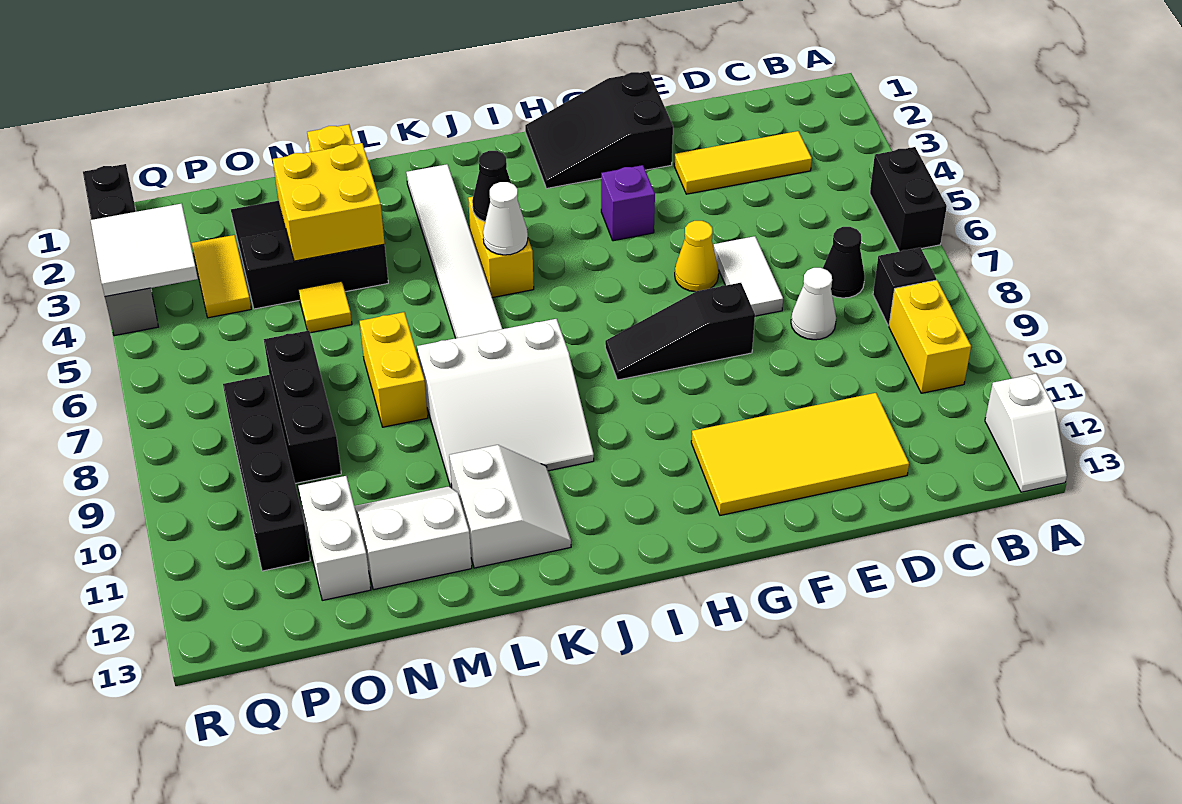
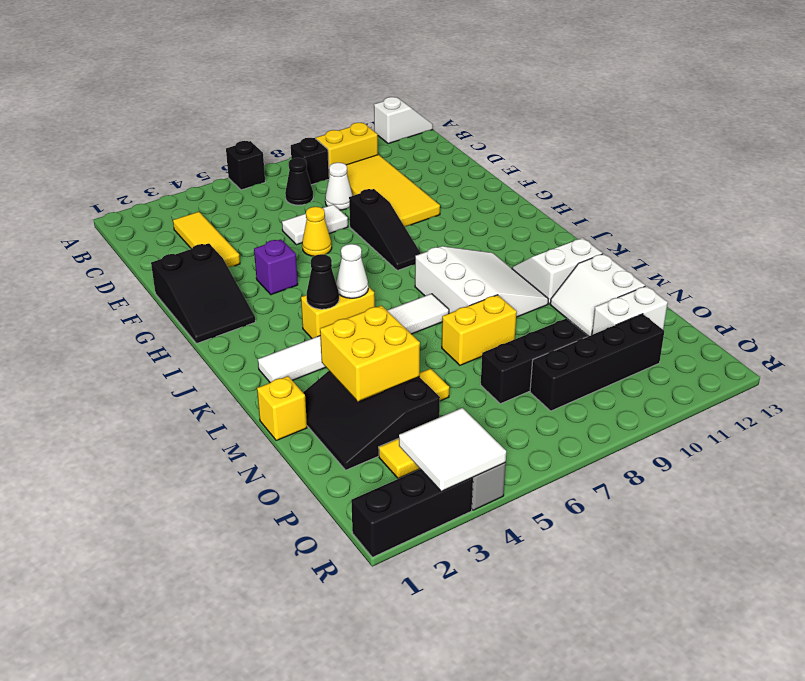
black 1x2 brick [870,147,947,252] -> black 1x1 brick [226,141,265,190]
yellow 2x4 tile [691,393,909,515] -> yellow 2x4 tile moved to [346,155,440,227]

